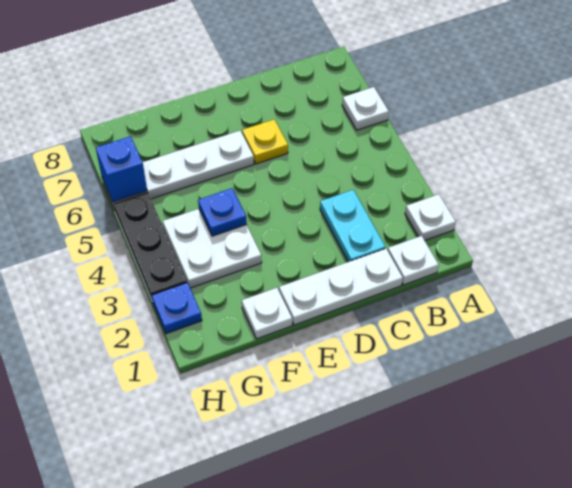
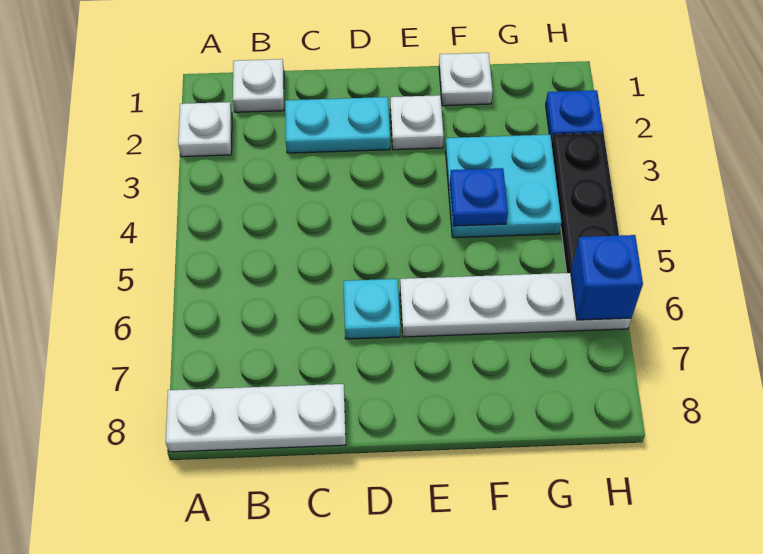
white 1x1 plate [342,87,389,130] -> white 1x1 plate moved to [390,95,444,150]
white 1x3 plate [279,249,403,325] -> white 1x3 plate moved to [166,384,346,452]
cyan 1x2 plate [320,190,386,262] -> cyan 1x2 plate turned to [285,97,390,153]
yellow 1x1 plate [242,119,288,164] -> cyan 1x1 plate [344,279,400,339]
white 2x2 plate [163,209,262,288] -> cyan 2x2 plate [446,135,561,238]

